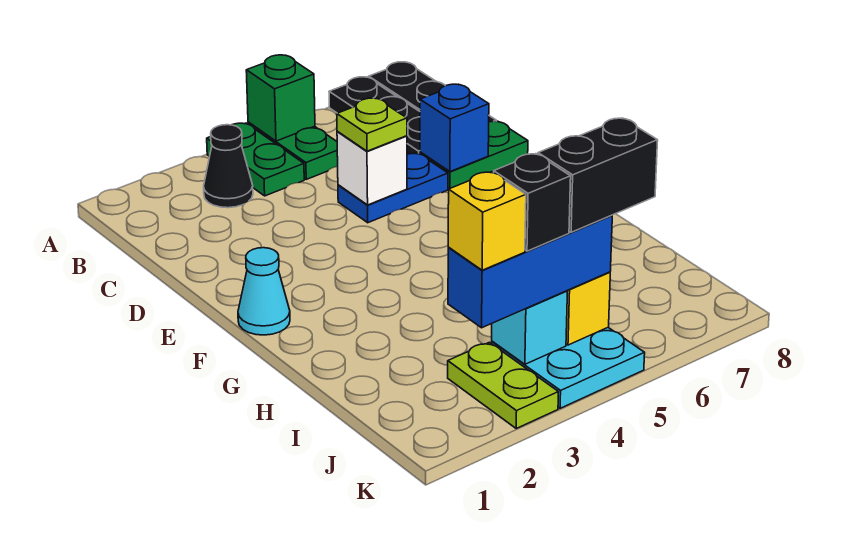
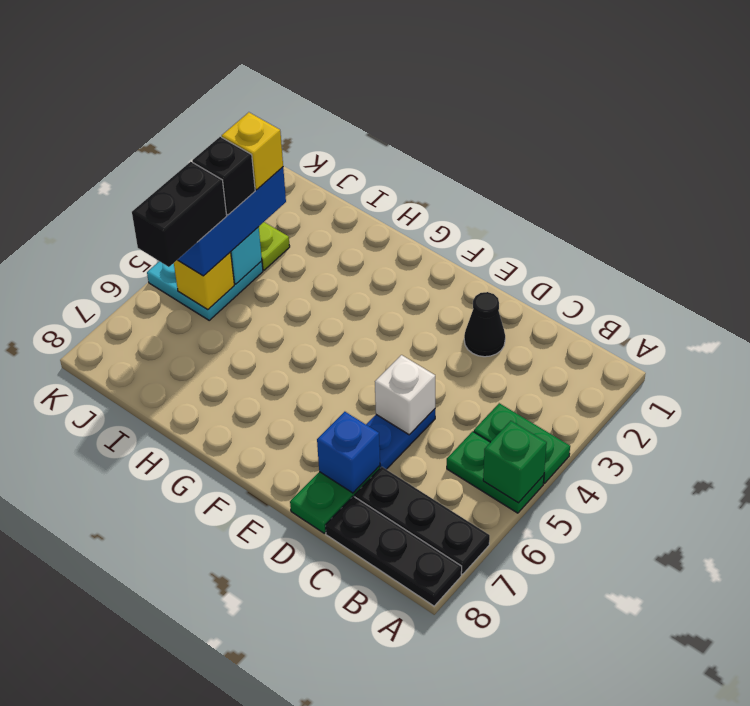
black 1x1 cone [204,125,253,208] -> black 1x1 cone moved to [464,292,505,357]
lime 1x1 plate [337,98,407,151] -> none
cyan 1x1 cone [238,248,290,335] -> none

